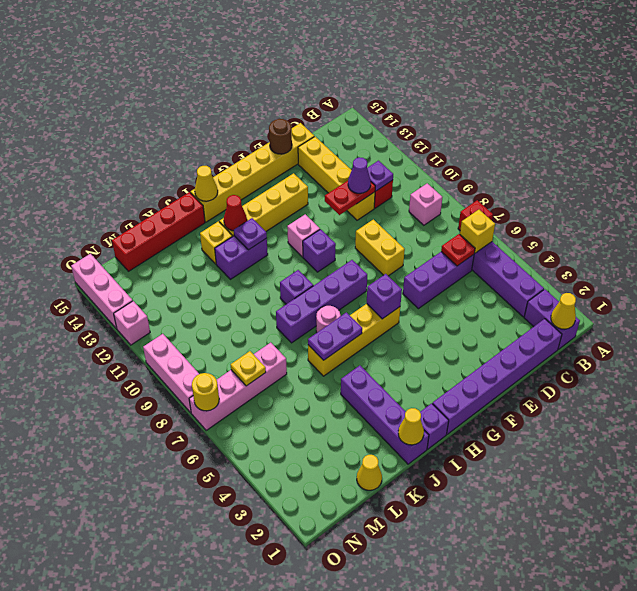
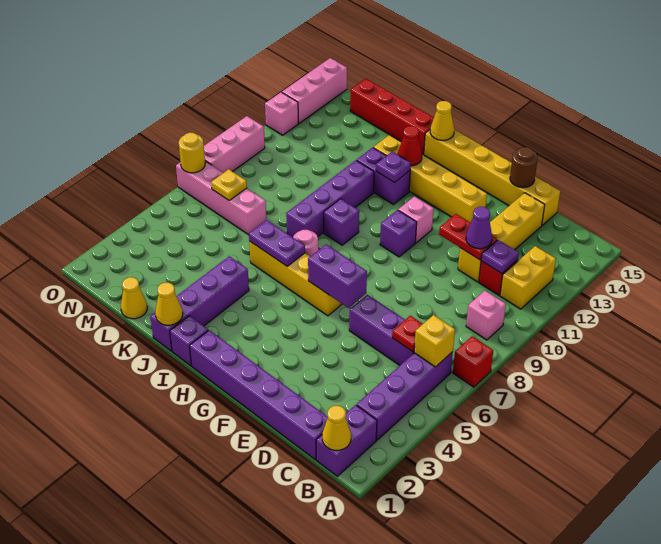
yellow 1x2 brick [355,219,405,276] -> yellow 1x2 brick moved to [500,246,556,309]
purple 1x1 brick [367,274,402,319] -> purple 1x2 brick [308,244,367,308]
purple 1x4 brick [276,260,367,343] -> purple 1x4 brick turned to [286,160,374,237]

